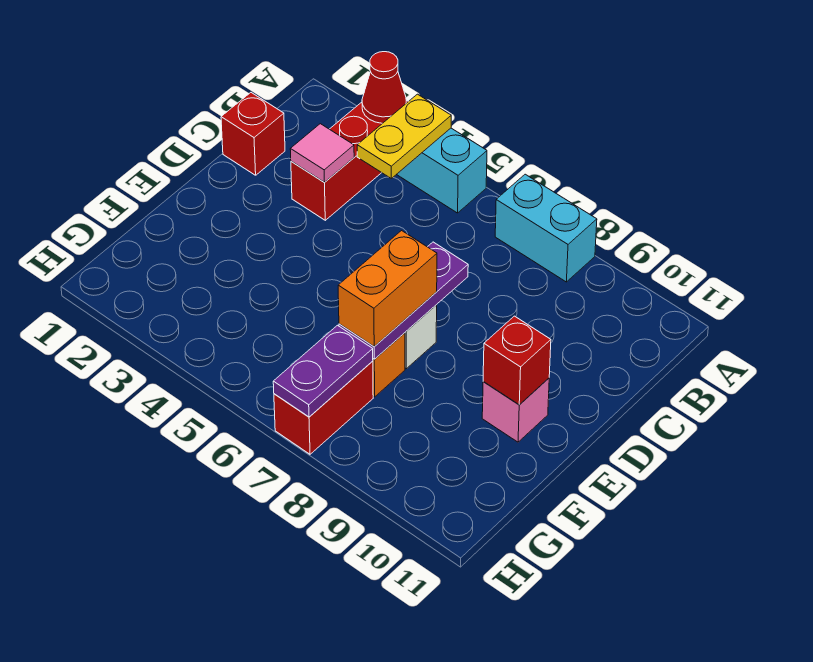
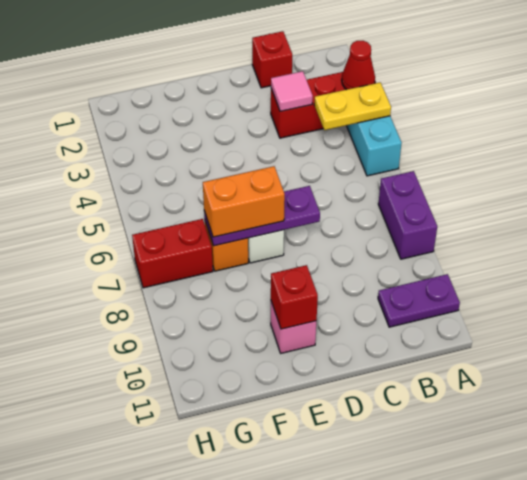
cyan 1x2 brick [495,174,597,282] -> purple 1x2 brick [378,171,437,259]
purple 1x2 plate [273,325,373,417] -> purple 1x2 plate moved to [378,274,460,327]

